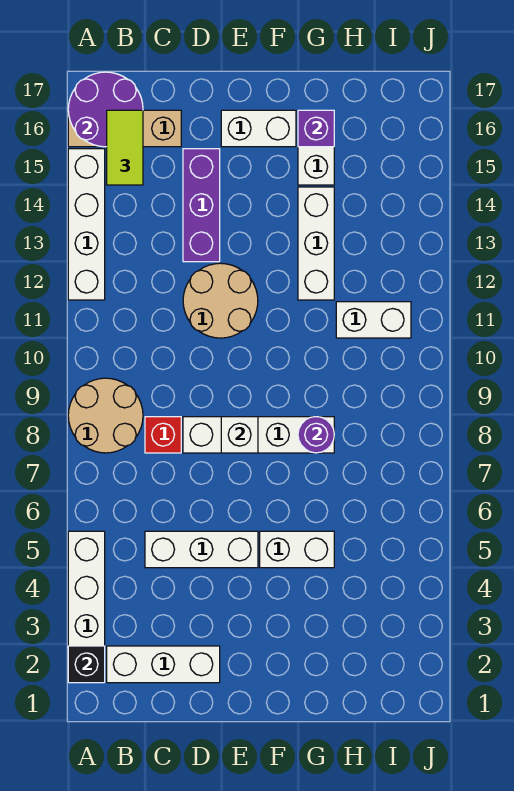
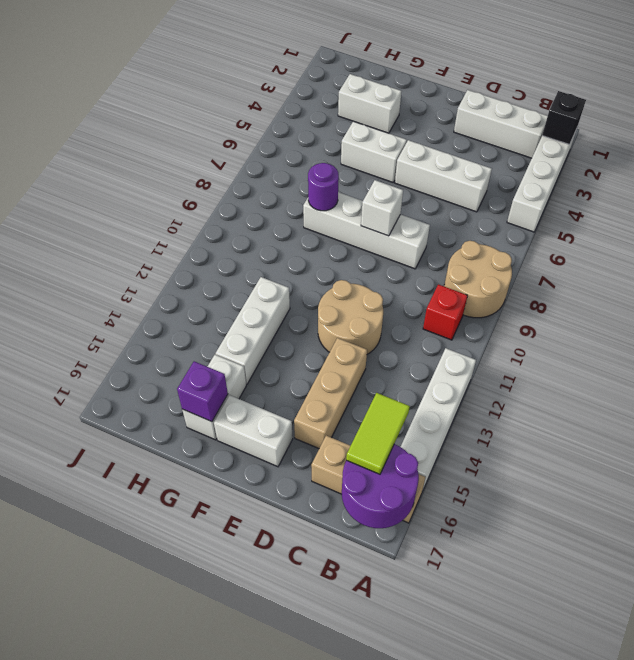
red 1x1 brick [145,417,181,453] -> red 1x1 brick moved to [423,284,468,340]
purple 1x3 brick [183,149,220,262] -> tan 1x3 brick [294,338,367,448]
white 1x2 brick [336,302,411,338] -> white 1x2 brick moved to [338,74,401,133]

